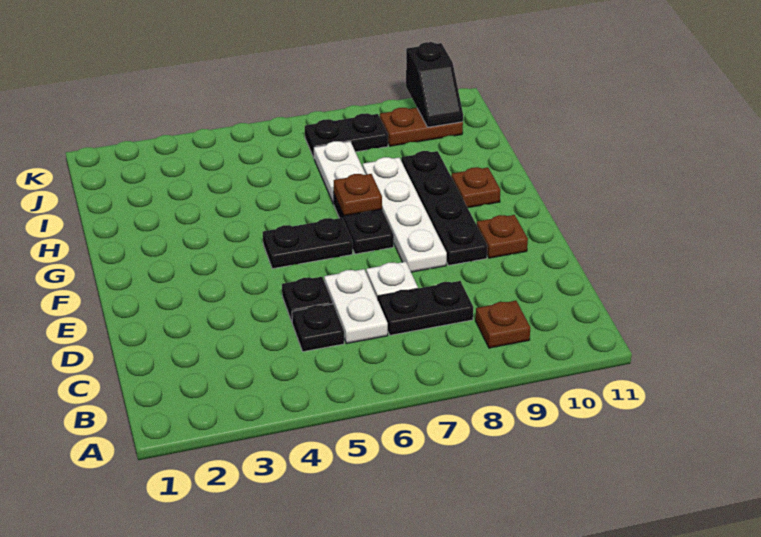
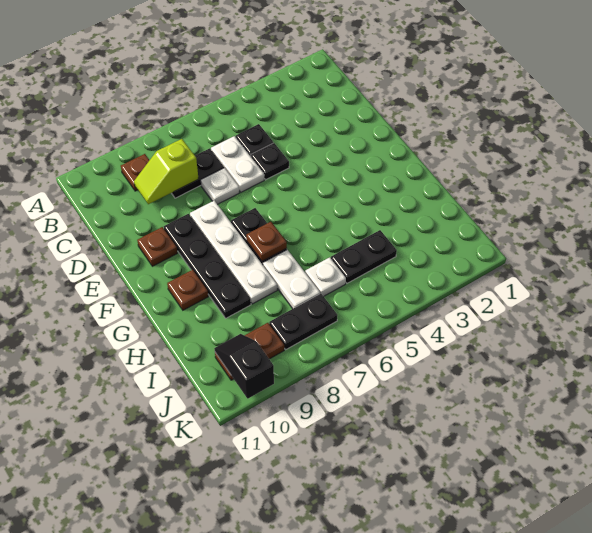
none -> lime 1x2 slope [134,139,199,204]
black 1x2 plate [263,218,353,269] -> black 1x2 plate moved to [331,230,397,283]
none -> white 1x1 plate [305,257,346,296]

